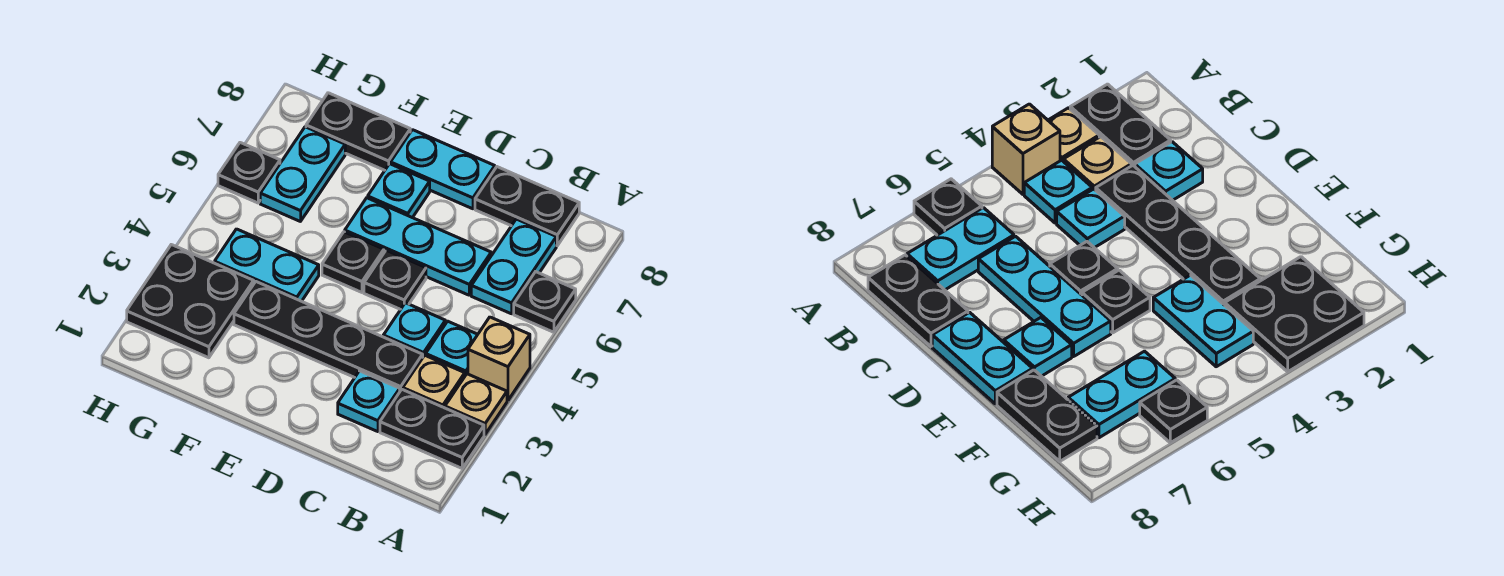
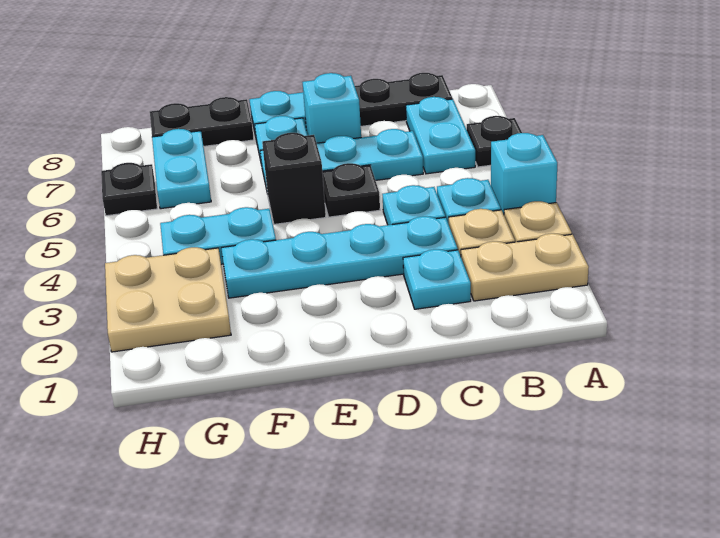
black 1x2 plate [380,389,484,468] -> tan 1x2 plate [461,233,589,301]
tan 1x1 brick [468,317,530,400] -> cyan 1x1 brick [491,133,557,214]
black 1x4 plate [234,282,423,391] -> cyan 1x4 plate [221,216,458,298]
none -> cyan 1x1 brick [303,73,361,143]
black 1x1 plate [322,232,384,292] -> black 1x1 brick [262,133,326,224]
black 2x2 plate [127,245,254,358] -> tan 2x2 plate [105,247,231,352]

